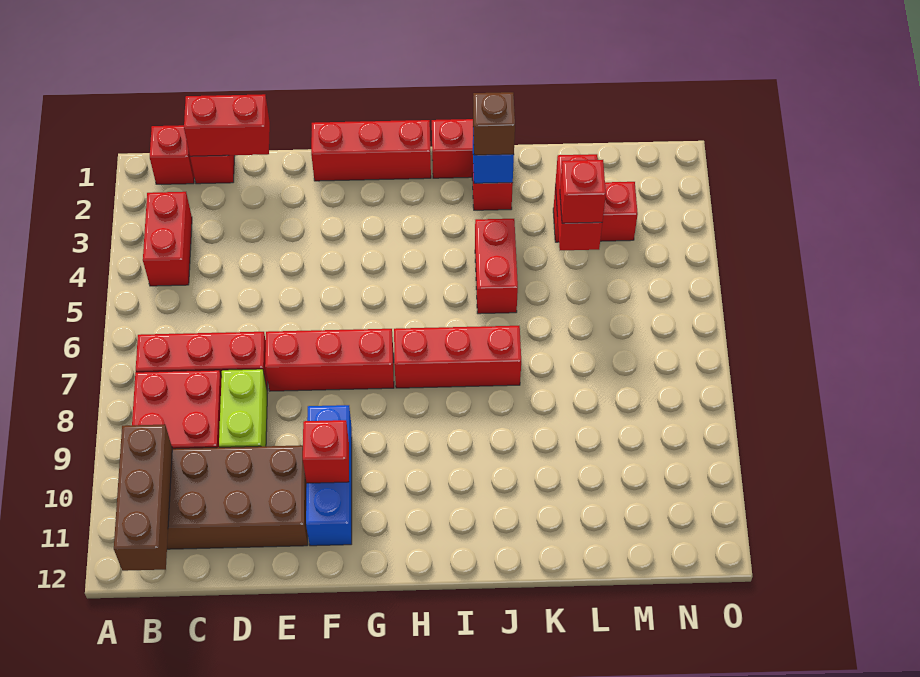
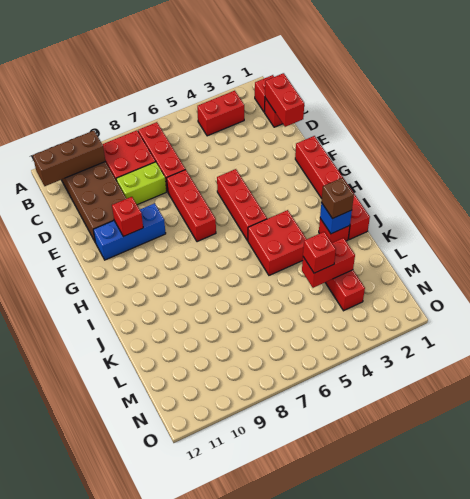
red 1x3 brick [394,326,521,388] -> red 1x3 brick moved to [217,169,267,241]
red 1x2 brick [475,219,518,314] -> red 2x2 brick [248,210,307,275]

